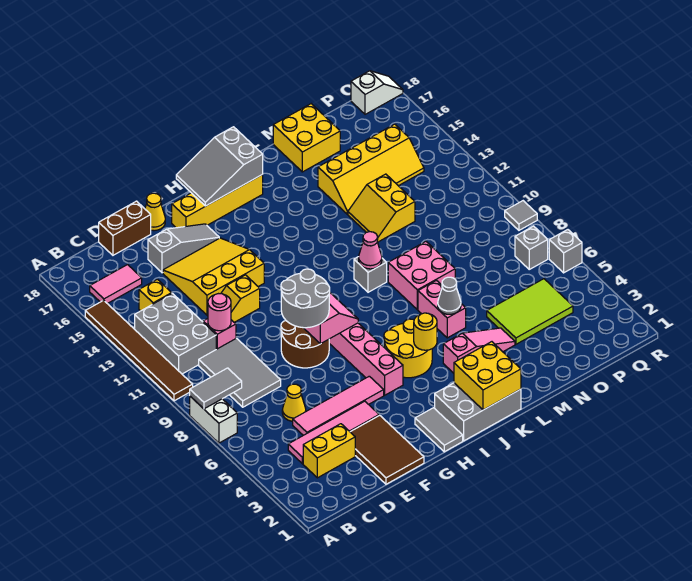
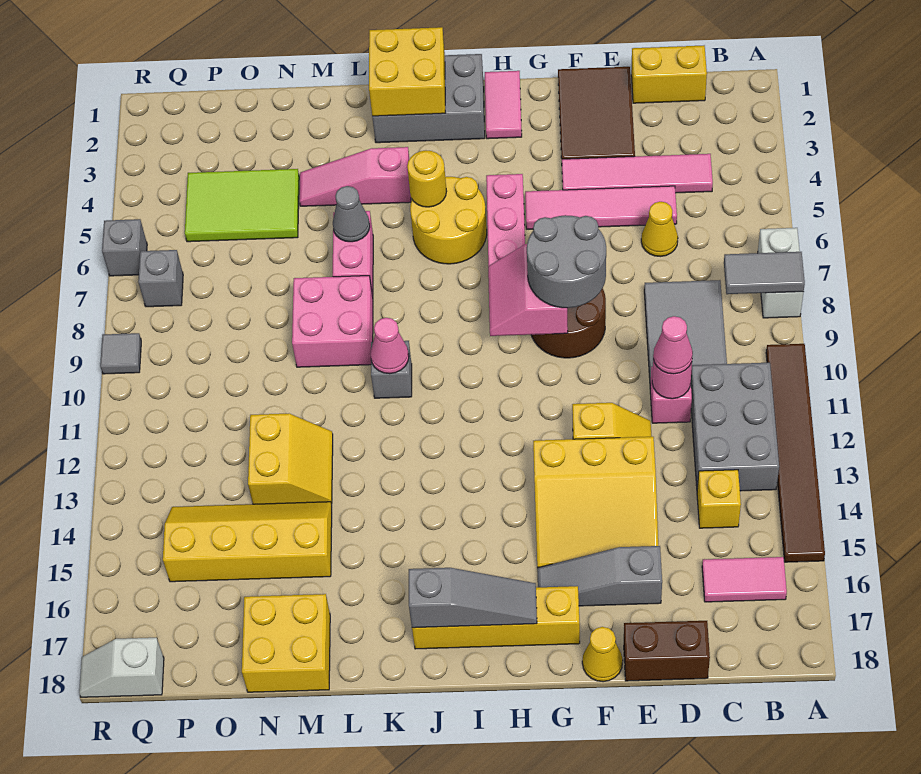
yellow 1x2 brick [303,424,355,478] -> yellow 1x2 brick moved to [631,46,707,103]
none -> pink 1x1 cone [653,316,693,374]
grey 1x2 tile [415,408,463,452] -> pink 1x2 tile [485,71,522,139]
grey 2x3 slope [176,127,263,206] -> grey 1x3 slope [409,568,537,628]

